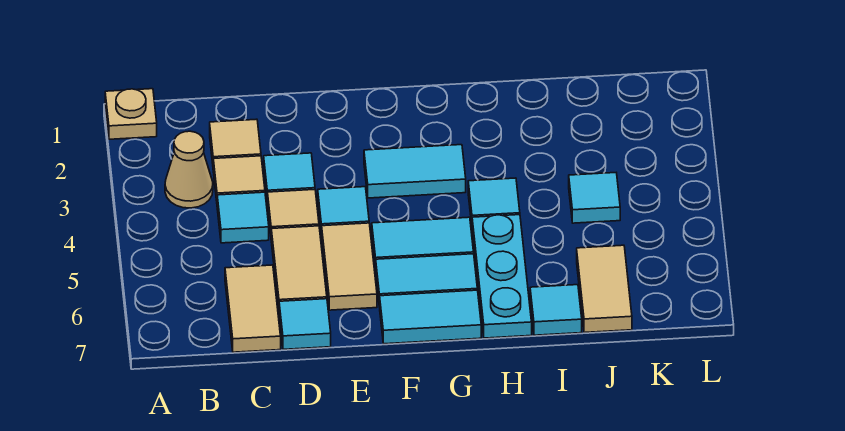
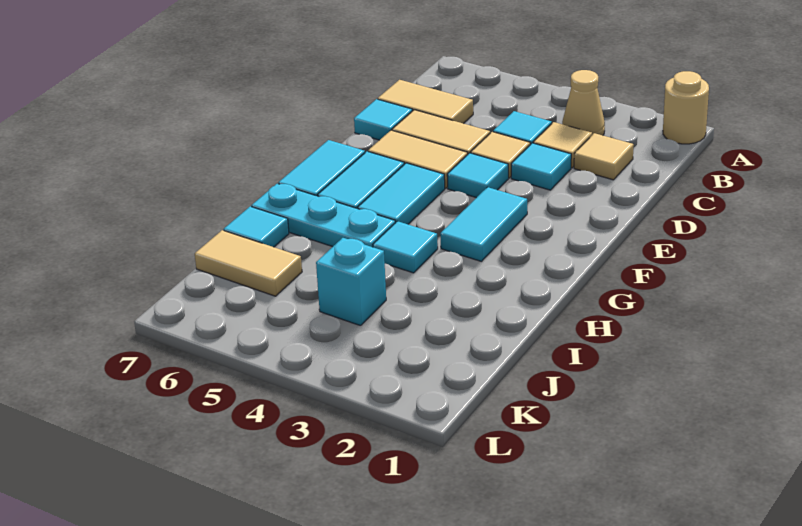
tan 1x1 plate [105,89,157,139] -> tan 1x1 round brick [663,71,709,144]
cyan 1x1 tile [569,173,620,223] -> cyan 1x1 brick [316,238,386,326]

